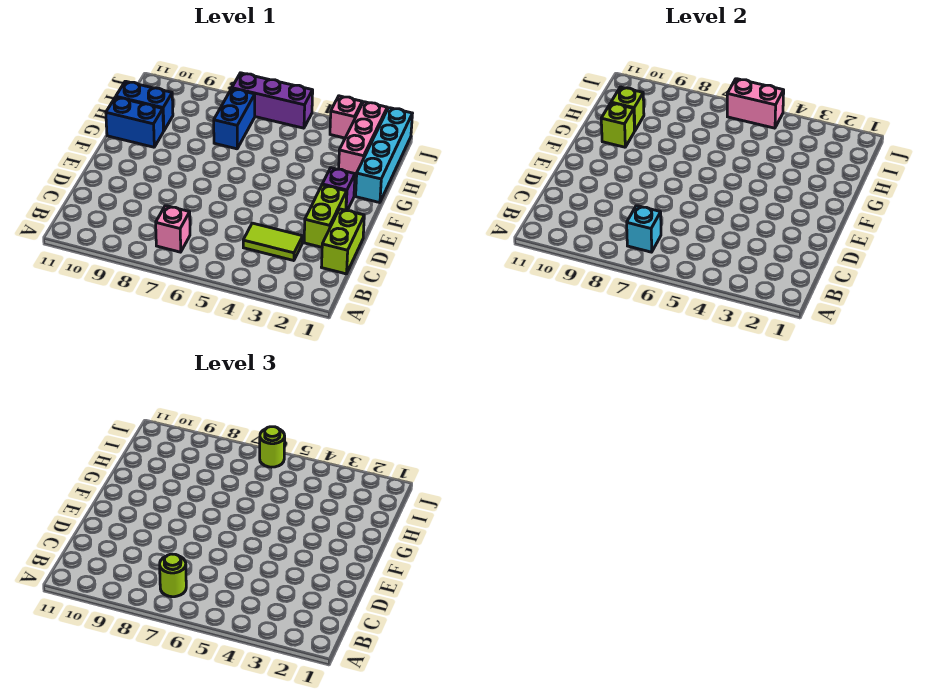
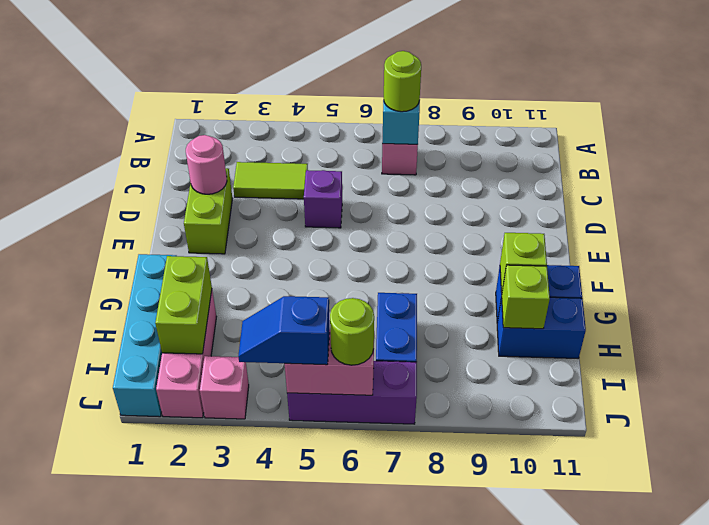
lime 1x2 brick [322,209,364,274] -> lime 1x2 brick moved to [155,256,212,354]
none -> pink 1x1 round brick [186,135,227,194]
purple 1x1 brick [322,168,355,211] -> purple 1x1 brick moved to [304,170,342,228]
none -> blue 1x2 slope [238,296,330,365]

